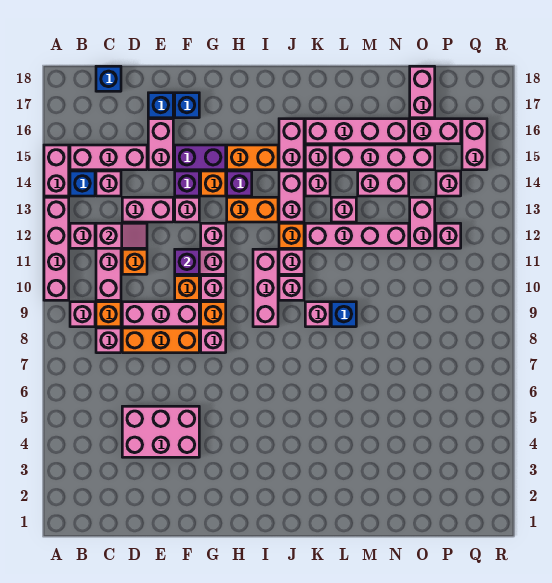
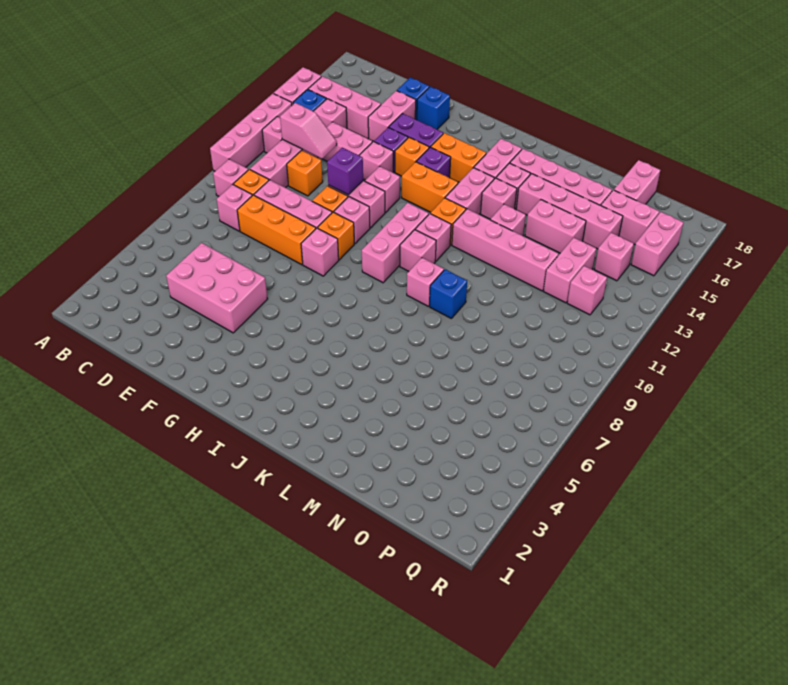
blue 1x1 brick [96,66,121,91] -> none

